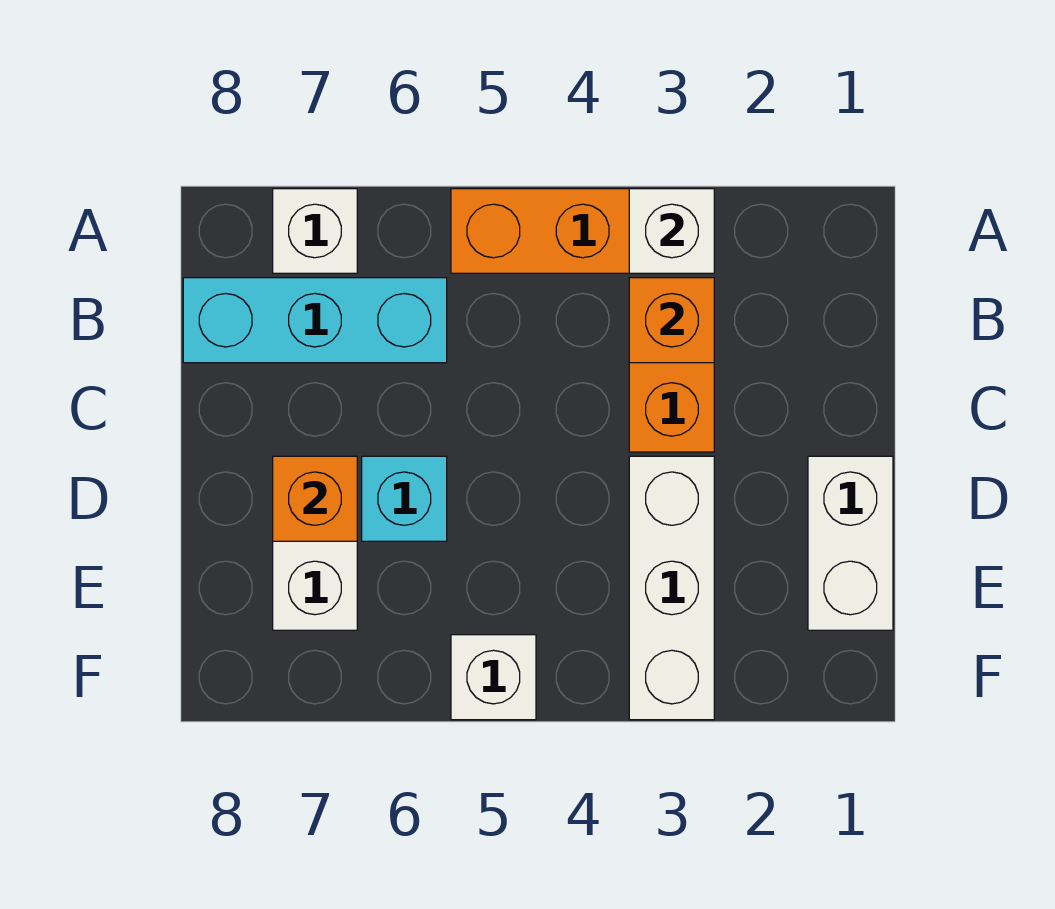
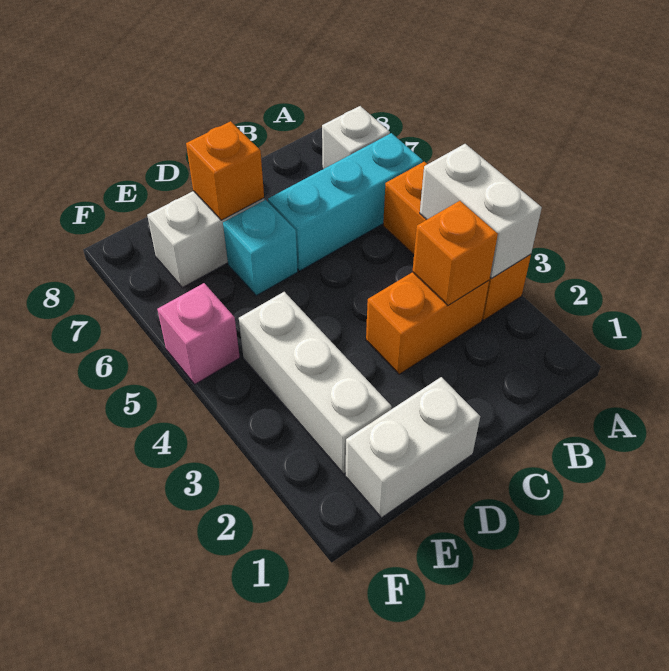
white 1x1 brick [629,189,714,273] -> white 1x2 brick [420,144,542,278]
cyan 1x3 brick [183,278,447,363] -> cyan 1x3 brick turned to [268,133,423,271]
white 1x3 brick [629,456,714,720] -> white 1x3 brick turned to [239,292,392,474]
white 1x1 brick [451,635,536,720] -> pink 1x1 brick [157,283,240,384]

